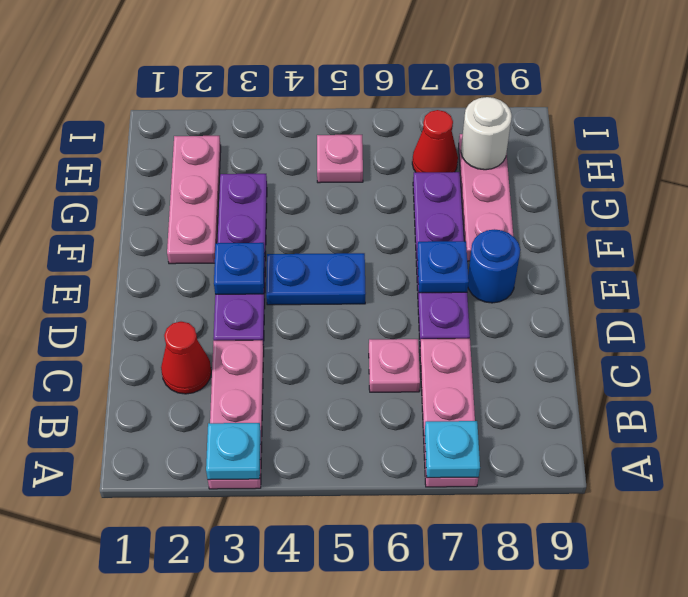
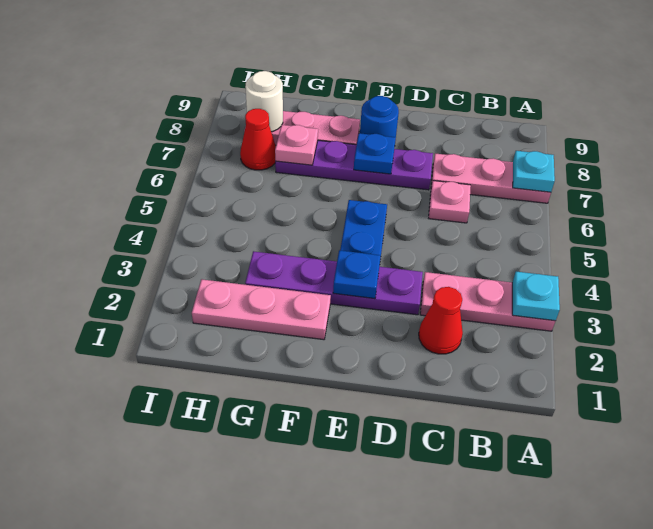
pink 1x1 plate [317,135,363,183] -> pink 1x1 plate moved to [275,125,318,165]

